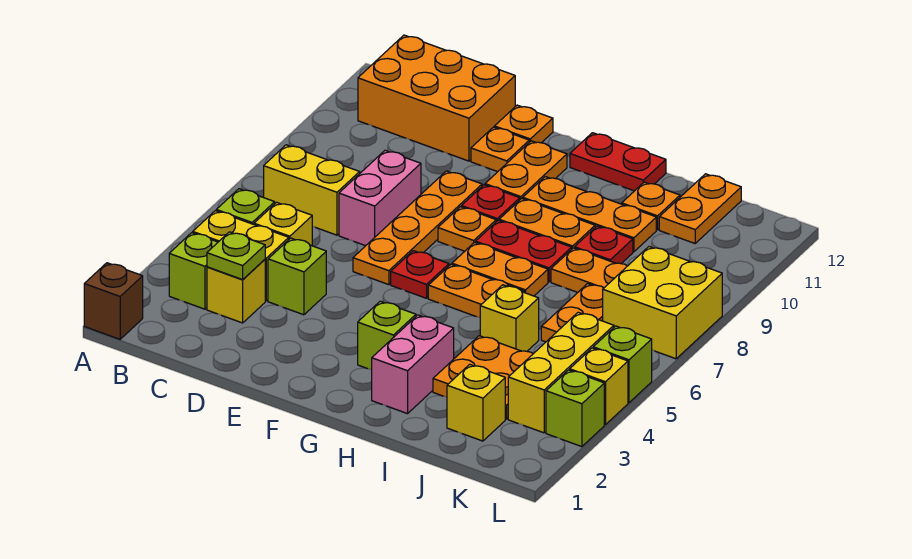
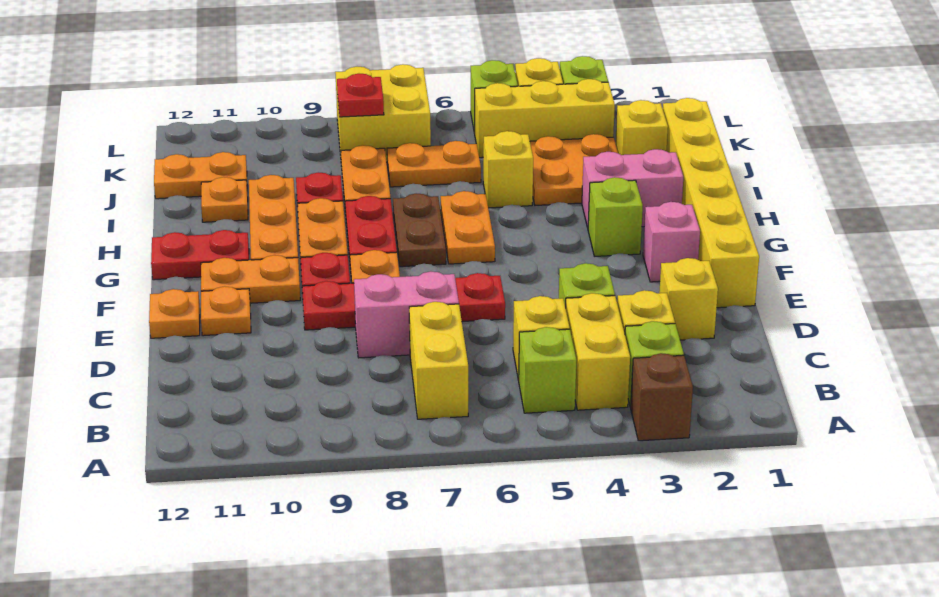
brown 1x1 brick [84,263,143,339] -> brown 1x1 brick moved to [631,353,693,441]
orange 2x3 brick [358,35,515,161] -> none
lime 1x1 plate [207,232,265,280] -> none
none -> yellow 1x1 brick [659,258,718,340]
none -> yellow 1x6 brick [663,98,759,308]
orange 1x4 plate [353,171,482,285] -> red 1x4 plate [302,273,505,330]
none -> pink 1x1 brick [643,202,700,282]
red 1x1 plate [391,251,449,298] -> red 1x1 plate moved to [337,74,384,117]
orange 1x2 plate [452,242,548,296] -> brown 1x2 plate [393,193,446,267]
red 1x2 plate [570,133,666,191] -> red 1x2 plate turned to [151,230,249,280]

